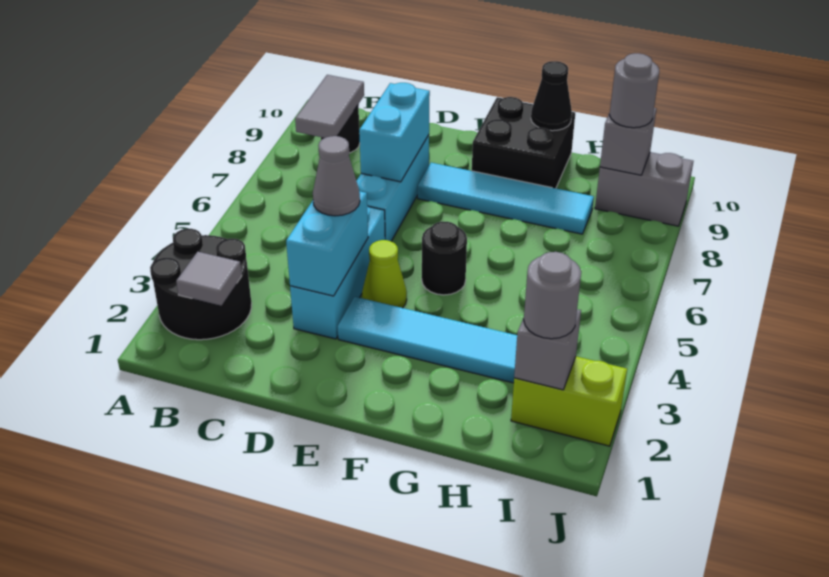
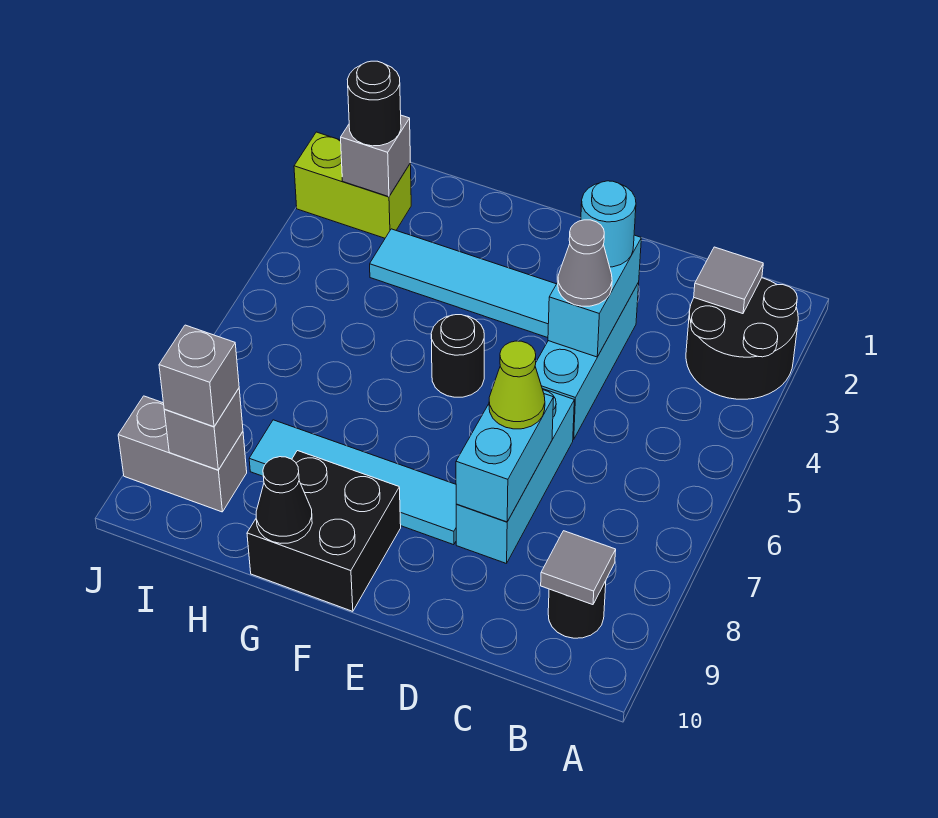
grey 1x2 tile [295,75,364,138] -> grey 1x1 tile [541,531,616,605]
none -> cyan 1x1 round brick [581,181,636,267]
lime 1x1 cone [362,240,407,308] -> lime 1x1 cone moved to [489,341,545,429]
grey 1x1 round brick [524,252,581,339] -> black 1x1 round brick [347,61,401,146]
grey 1x1 round brick [610,53,659,128] -> grey 1x1 brick [159,325,239,427]

